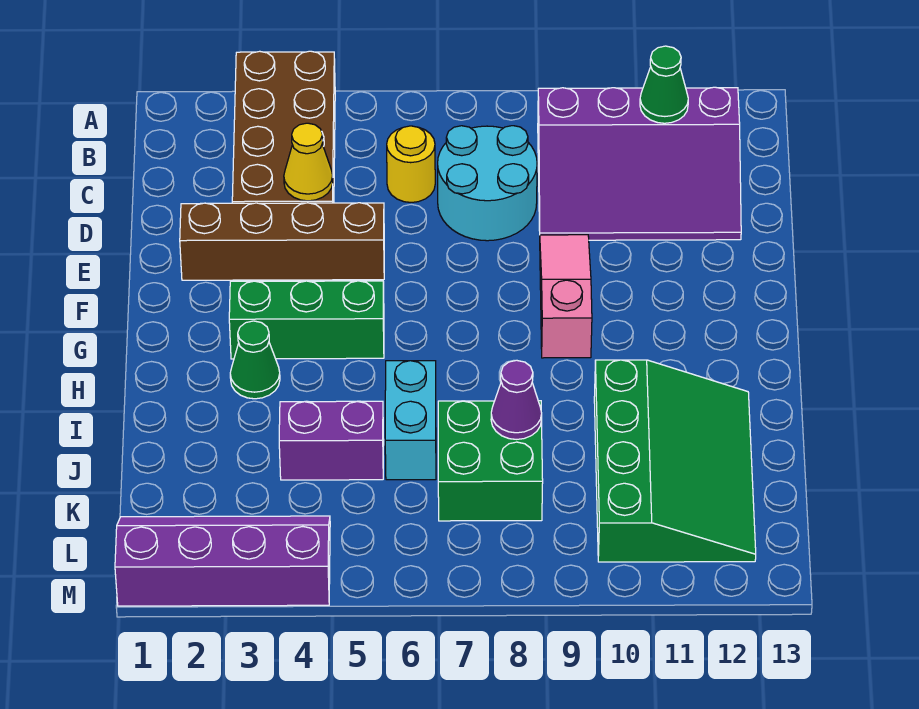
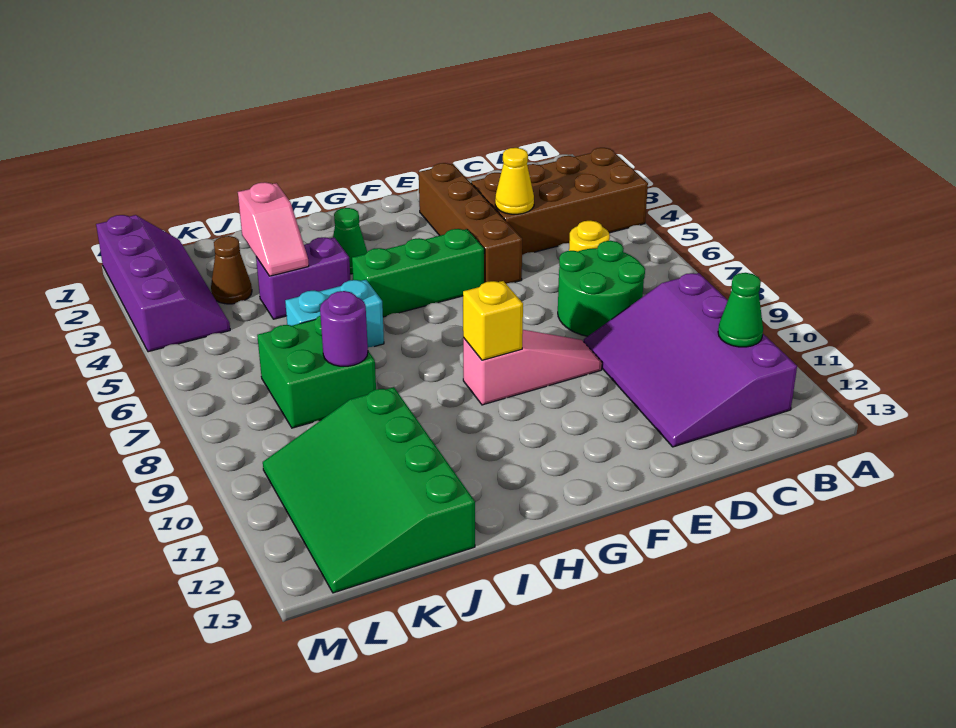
cyan 2x2 round brick [438,126,537,241] -> green 2x2 round brick [558,241,645,336]
green 1x3 brick [229,281,384,359] -> green 1x3 brick turned to [352,229,484,317]
none -> yellow 1x1 brick [463,281,523,360]
green 3x4 slope [594,360,756,562] -> green 3x4 slope turned to [263,387,475,593]
none -> pink 1x2 slope [238,182,309,276]
purple 1x2 brick [279,401,384,480] -> purple 1x2 brick turned to [256,237,350,319]
purple 1x1 cone [491,360,542,439] -> purple 1x1 round brick [320,291,368,366]
none -> brown 1x1 cone [211,236,252,304]

